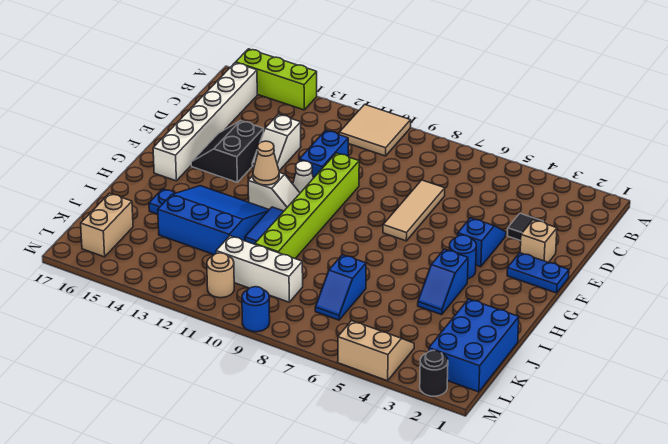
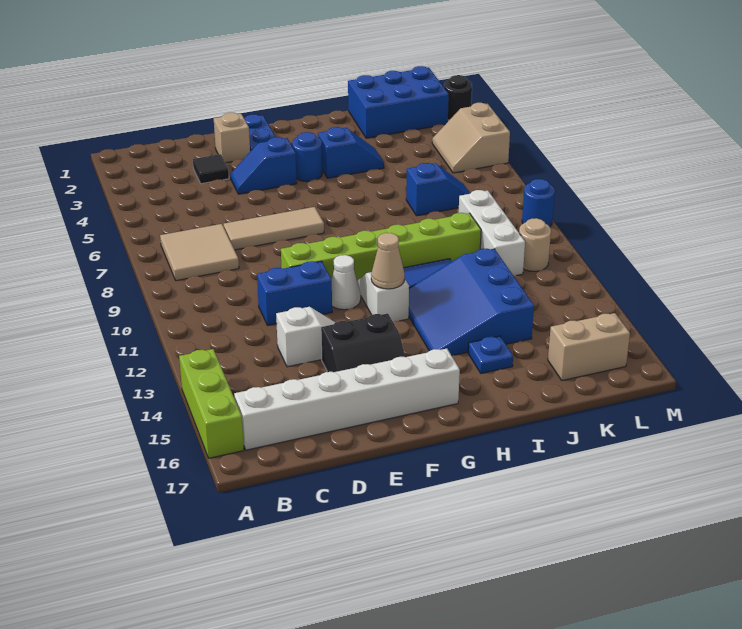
tan 2x2 tile [339,104,411,156] -> tan 2x2 tile moved to [160,224,239,281]

